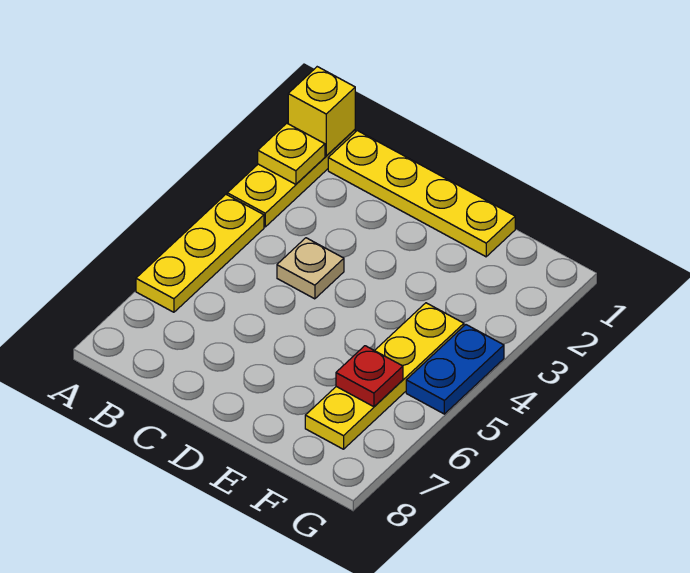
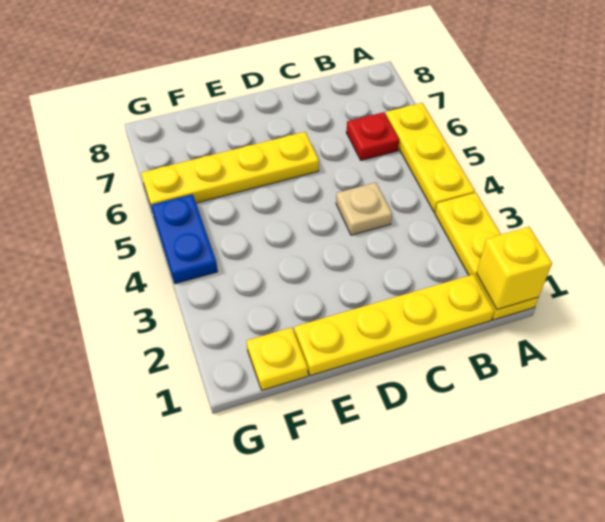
yellow 1x1 plate [258,123,325,184] -> yellow 1x1 plate moved to [247,327,308,390]
yellow 1x4 plate [305,303,464,449] -> yellow 1x4 plate turned to [141,132,319,209]
red 1x1 plate [336,346,403,407] -> red 1x1 plate moved to [346,112,399,160]

